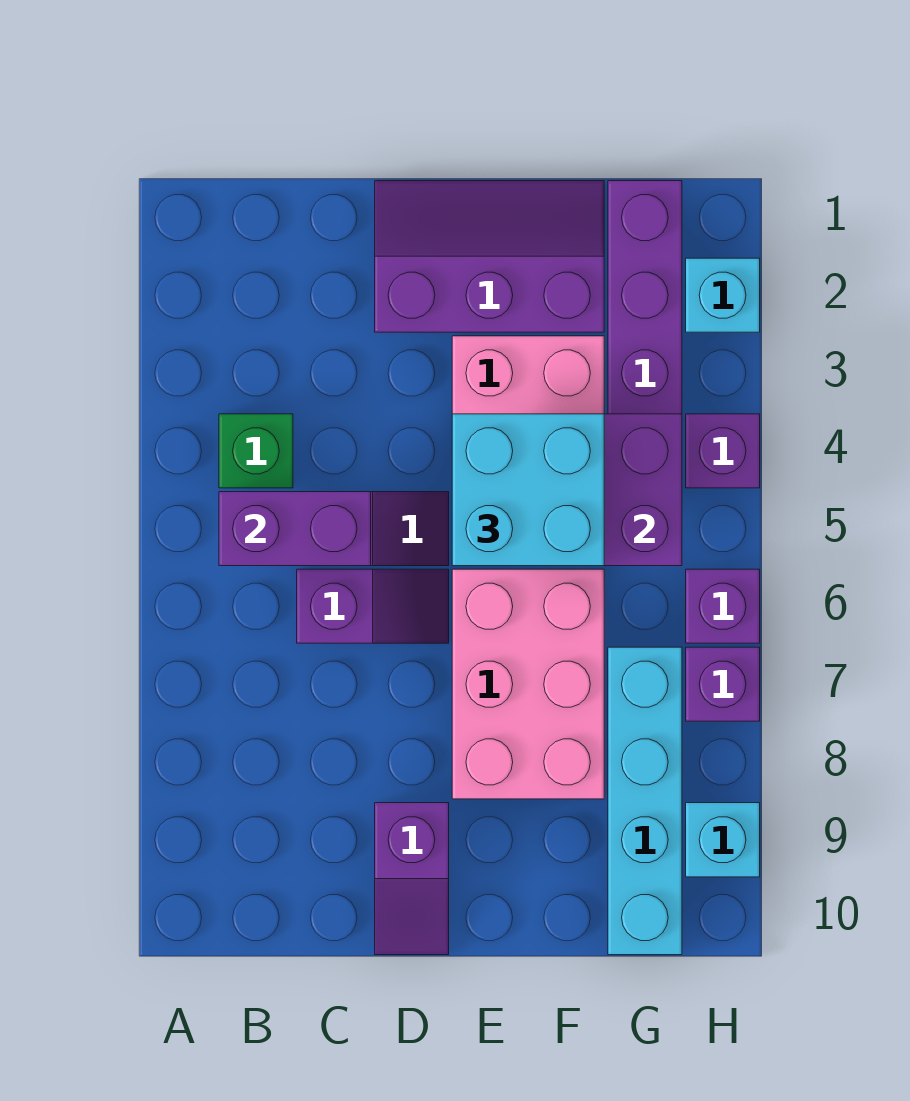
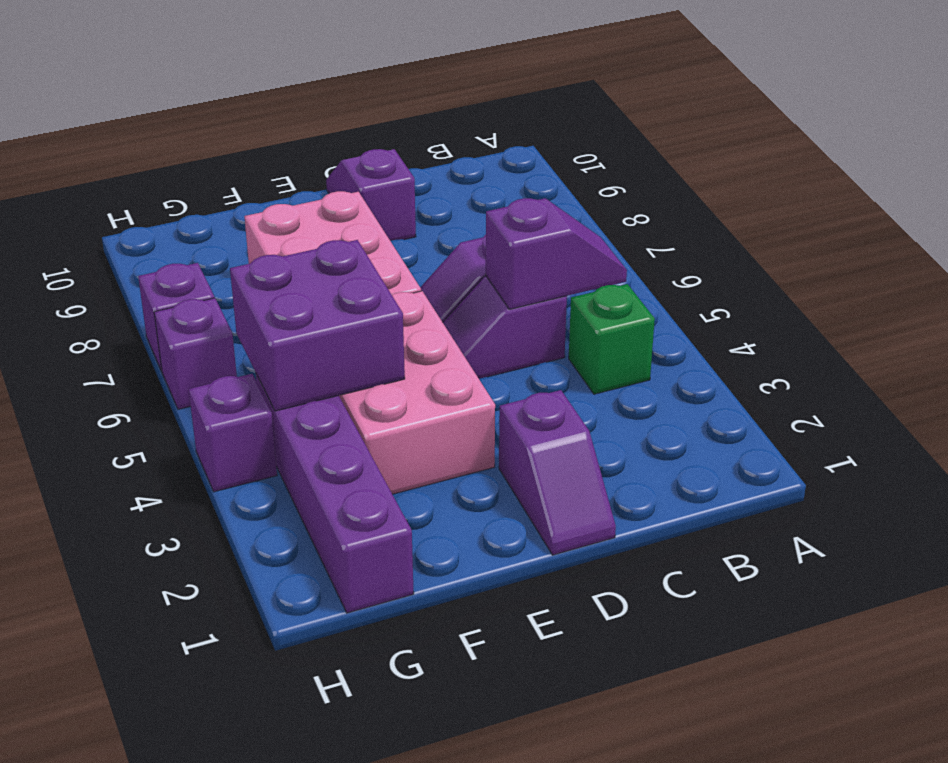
purple 1x2 brick [219,492,371,566] -> purple 1x2 slope [486,198,627,309]
purple 2x3 slope [375,181,604,332] -> purple 1x2 slope [499,390,616,555]
cyan 2x2 brick [452,414,604,566] -> none
cyan 1x4 brick [608,647,682,955] -> none
cyan 1x1 brick [686,258,760,332] -> none
cyan 1x1 brick [686,803,760,877] -> none

